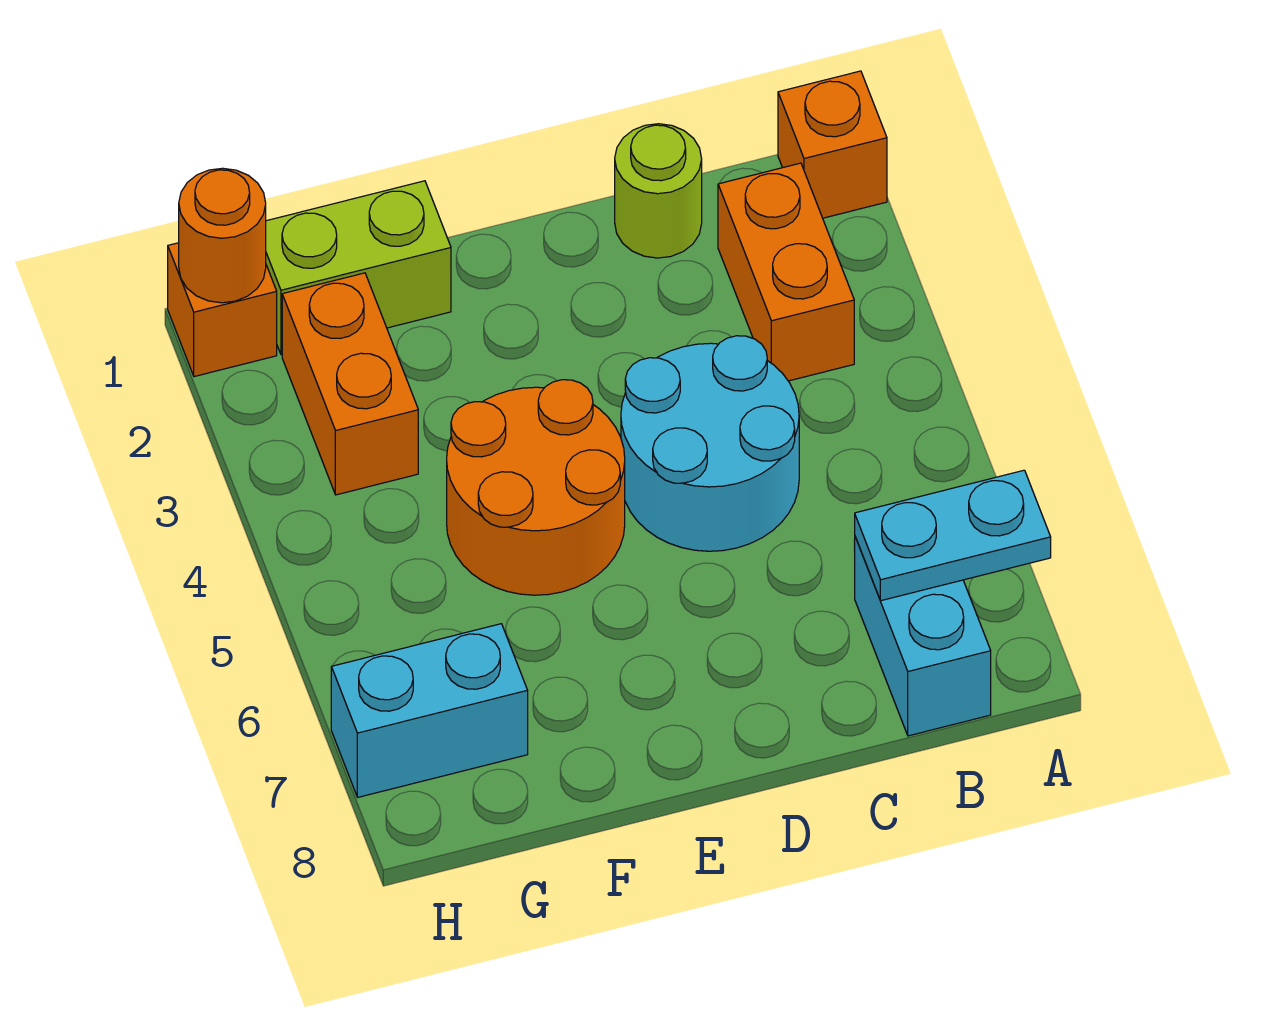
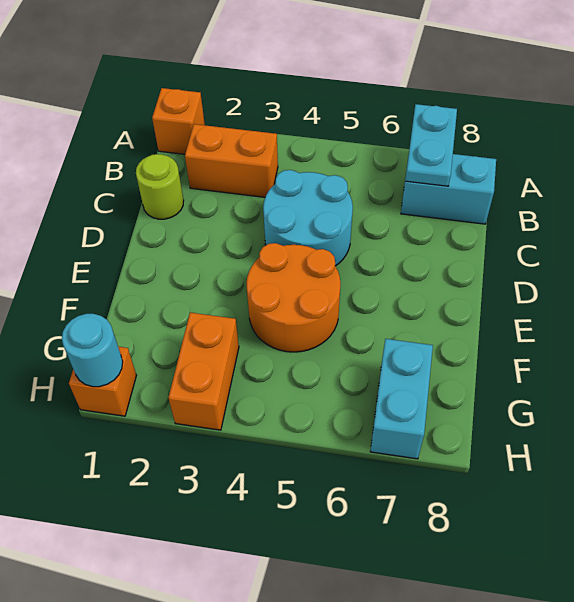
lime 1x2 brick [266,181,451,355] -> none
orange 1x2 brick [282,273,418,495] -> orange 1x2 brick turned to [168,313,239,430]
orange 1x1 round brick [179,168,266,303] -> cyan 1x1 round brick [62,314,123,387]

